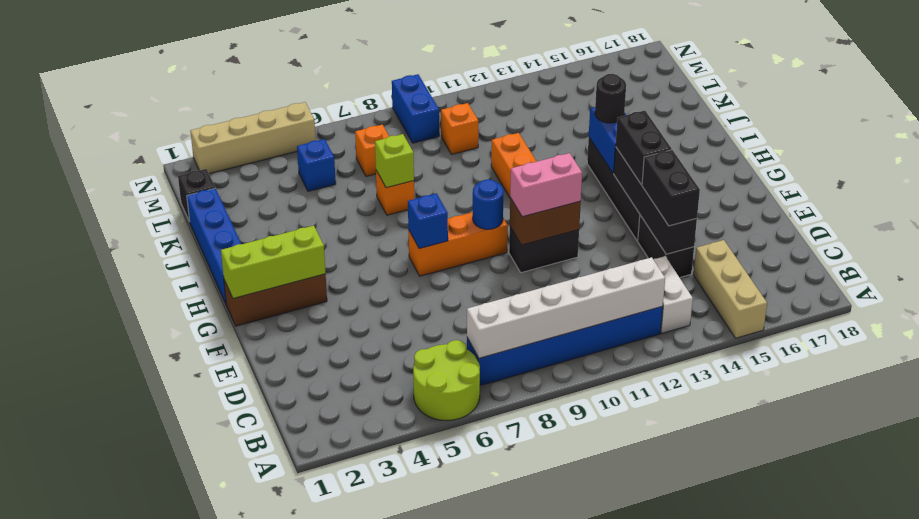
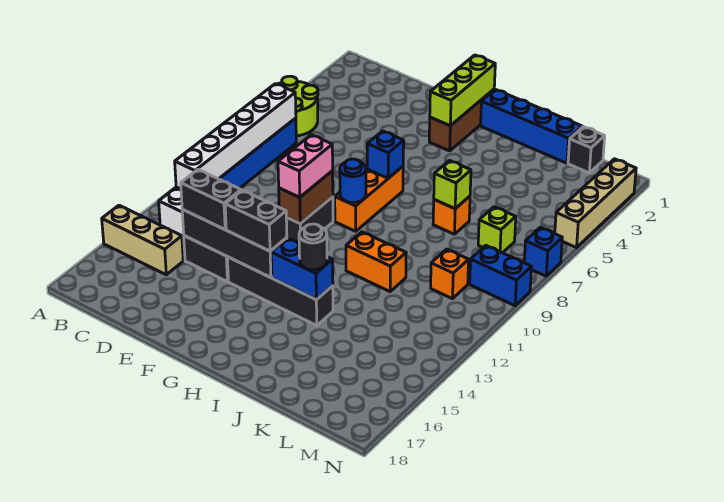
blue 1x1 brick [297,139,336,191] -> blue 1x1 brick moved to [524,227,562,276]
orange 1x1 brick [355,125,389,176] -> lime 1x1 brick [478,207,516,253]

